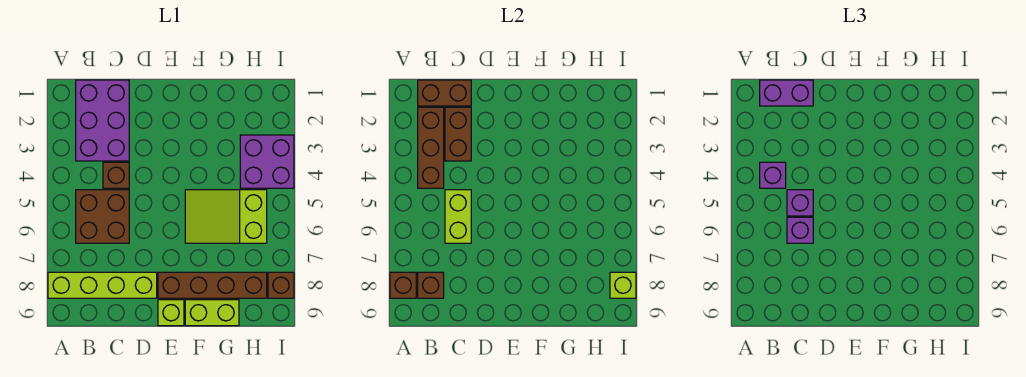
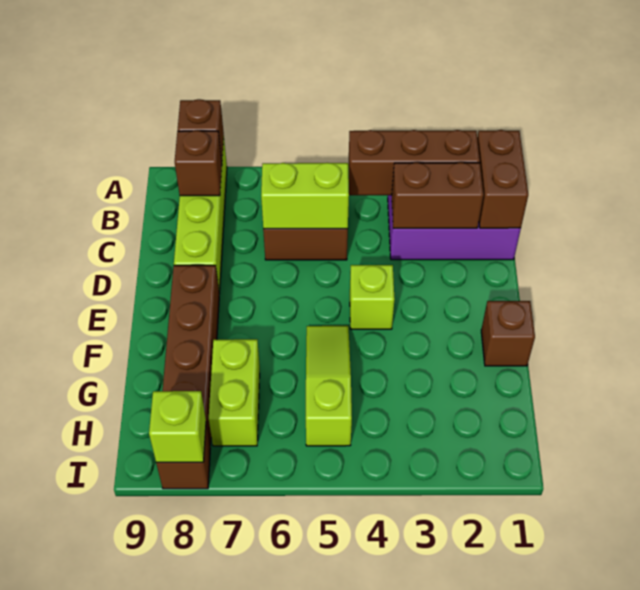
purple 1x2 brick [760,80,813,106] -> none
purple 1x1 brick [760,162,786,188] -> none
brown 1x1 brick [103,162,129,188] -> brown 1x1 brick moved to [481,301,535,366]
purple 1x1 brick [787,190,813,216] -> none
purple 1x1 brick [787,217,813,243] -> none
lime 1x1 brick [158,300,184,326] -> lime 1x1 brick moved to [350,265,394,329]
lime 2x3 slope [185,190,267,243] -> lime 1x3 slope [306,326,352,446]
lime 1x2 brick [185,300,239,326] -> lime 1x2 brick moved to [209,339,260,446]
purple 2x2 brick [240,135,294,188] -> none

